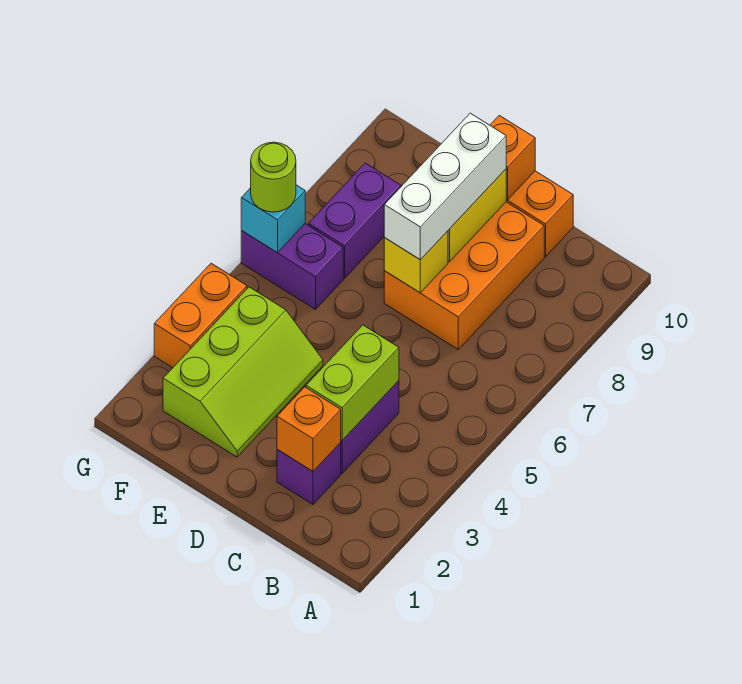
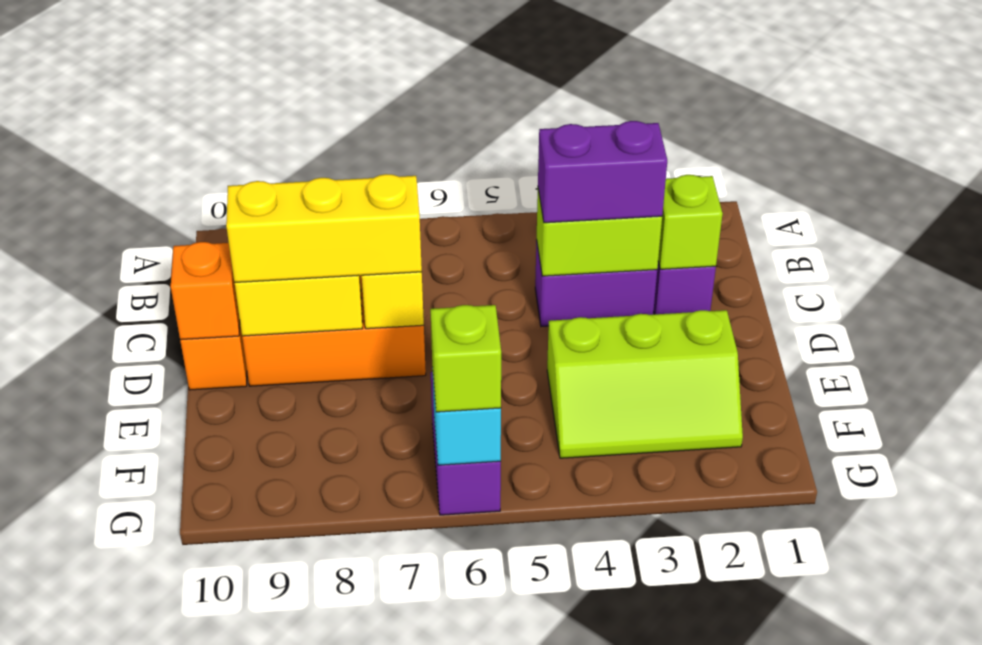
orange 1x1 brick [277,387,341,471] -> lime 1x1 brick [658,175,723,269]
white 1x3 brick [384,113,506,260] -> yellow 1x3 brick [226,174,422,282]
lime 2x3 slope [163,287,323,457] -> lime 2x3 slope turned to [547,310,743,458]
purple 1x2 brick [308,163,401,278] -> purple 1x2 brick moved to [538,121,667,223]
orange 1x2 brick [154,263,247,368] -> none
lime 1x1 round brick [251,142,296,212] -> lime 1x1 brick [430,305,501,412]

